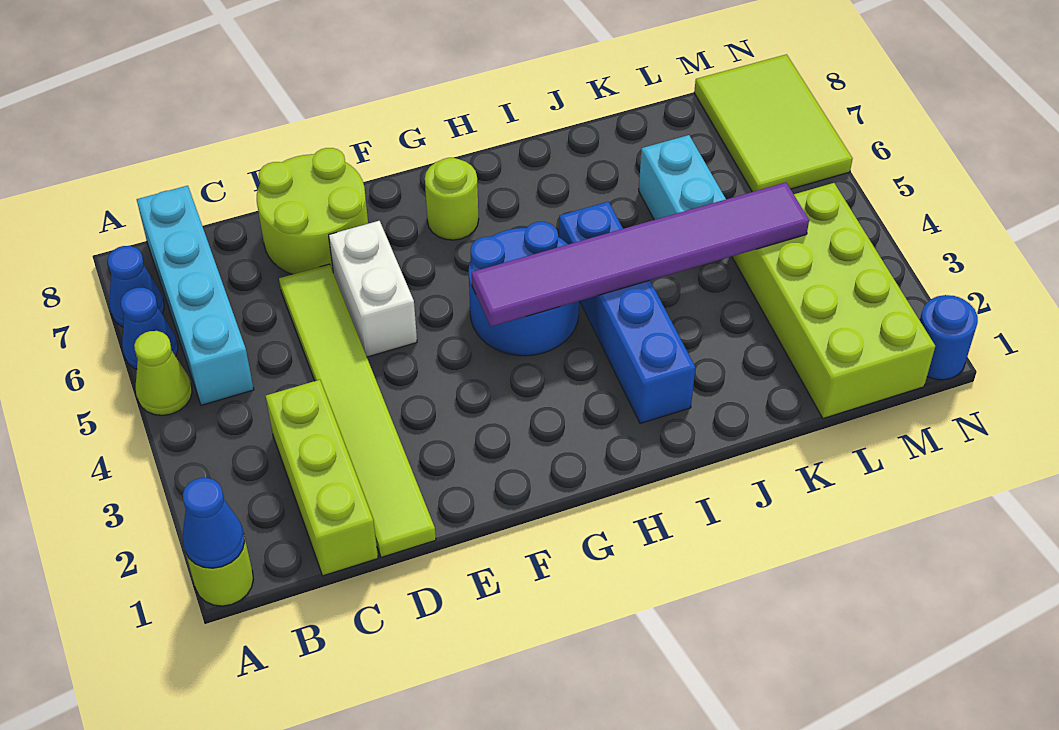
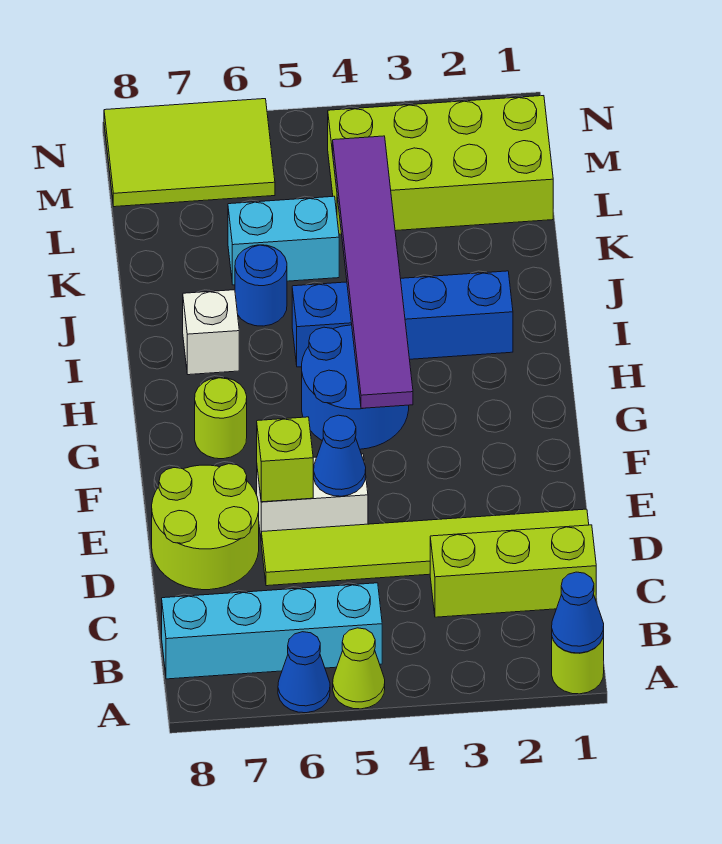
blue 1x1 cone [108,246,164,327] -> blue 1x1 cone moved to [314,415,366,496]
none -> lime 1x1 brick [257,417,313,502]
none -> white 1x1 brick [183,290,239,375]
blue 1x1 round brick [920,295,978,380] -> blue 1x1 round brick moved to [235,245,287,326]

